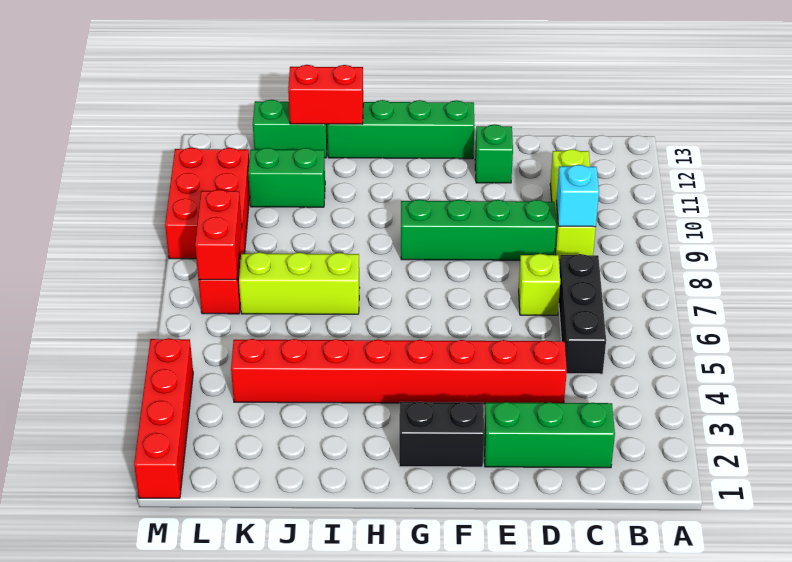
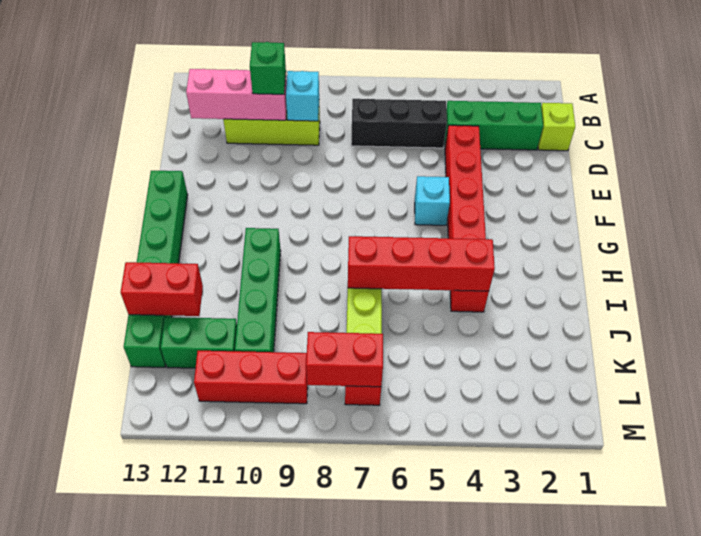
green 1x3 brick [484,402,615,468] -> green 1x3 brick turned to [445,101,543,150]
none -> pink 1x3 brick [186,69,287,120]
red 1x8 brick [231,339,567,404] -> red 1x6 brick [445,125,489,312]
lime 1x1 brick [519,254,560,315] -> lime 1x1 brick moved to [538,103,575,151]
green 1x4 brick [401,199,556,260] -> green 1x4 brick moved to [235,228,281,352]
green 1x1 brick [475,124,513,183] -> green 1x1 brick moved to [250,42,286,94]
black 1x2 brick [399,402,484,467] -> none
none -> cyan 1x1 brick [415,176,450,225]
red 1x2 brick [288,65,363,124] -> red 1x2 brick turned to [121,262,203,316]
green 1x2 brick [248,148,325,207] -> green 1x2 brick turned to [161,317,237,368]
red 2x3 brick [165,148,250,259] -> red 1x3 brick [194,351,308,404]
red 1x4 brick [134,338,193,498] -> red 1x4 brick moved to [348,236,495,291]

